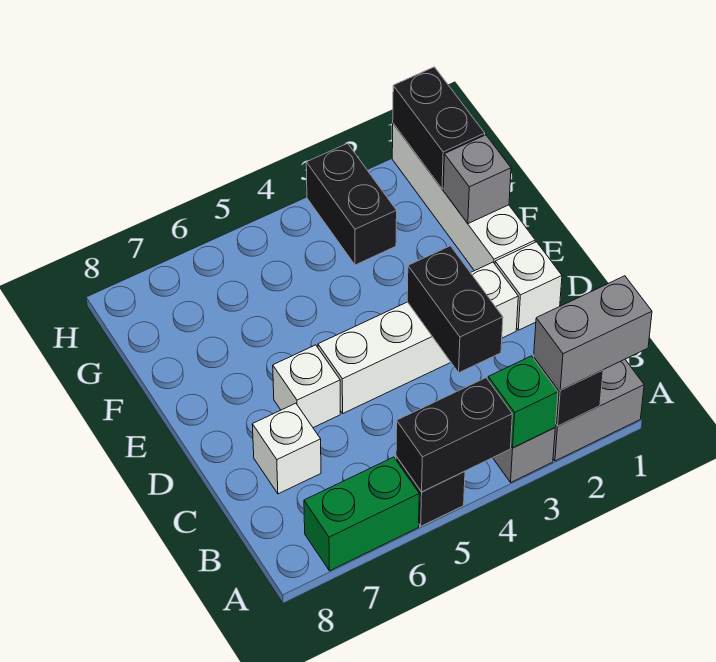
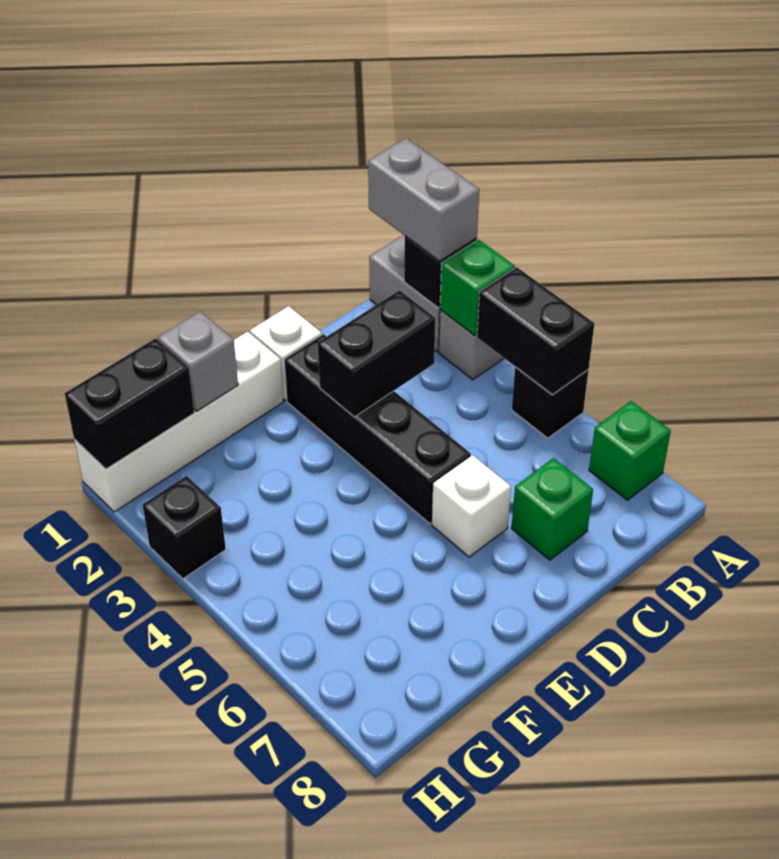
green 1x2 brick [304,457,419,571] -> green 1x1 brick [589,401,671,500]
white 1x1 brick [252,403,321,494] -> green 1x1 brick [511,458,593,560]
white 1x4 brick [318,262,518,413] -> black 1x4 brick [284,334,471,524]
black 1x2 brick [306,144,397,265] -> black 1x1 brick [143,476,226,579]

